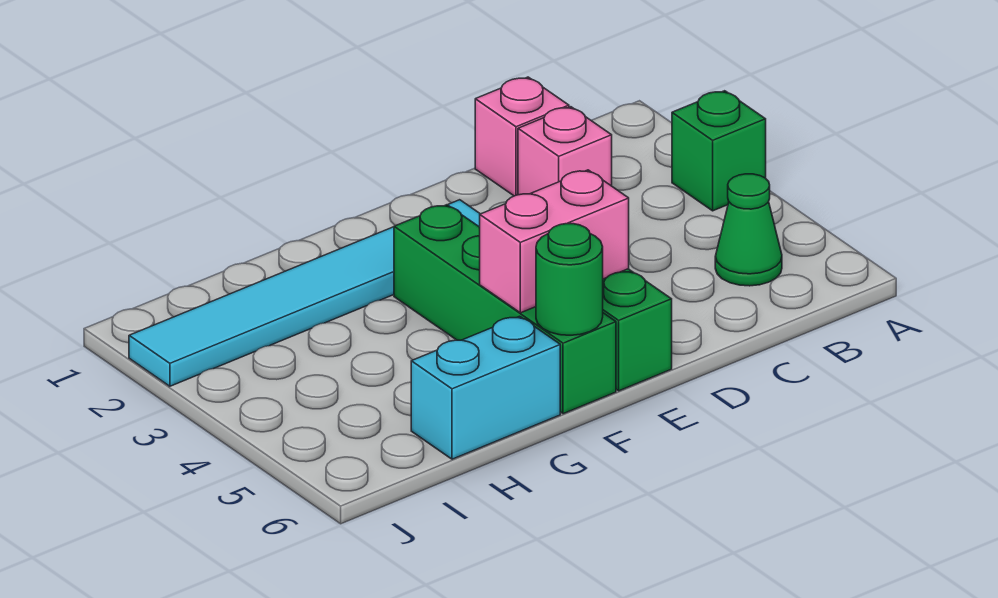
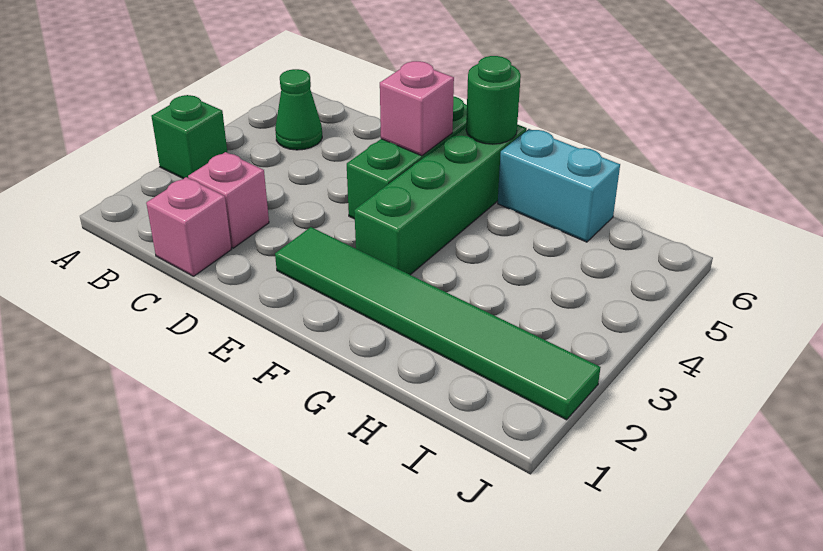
cyan 1x6 tile [129,200,480,386] -> green 1x6 tile [275,227,601,420]
pink 1x2 brick [480,170,629,313] -> pink 1x1 brick [380,61,454,156]

